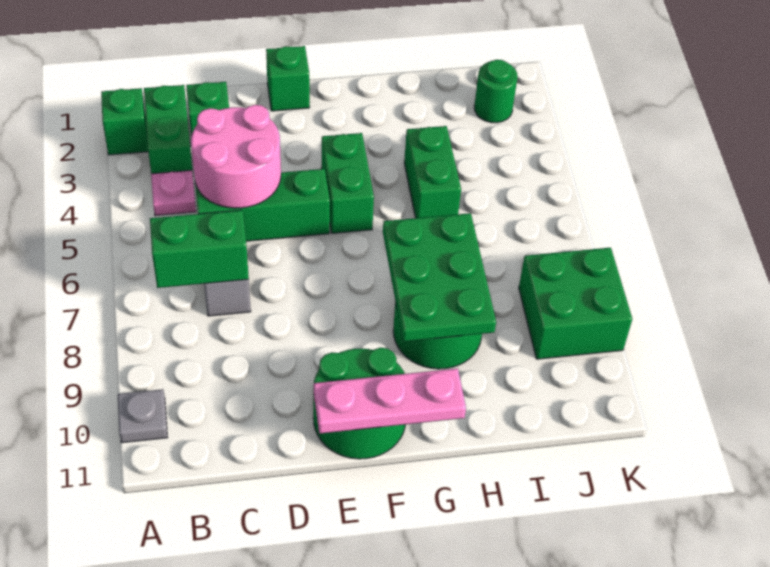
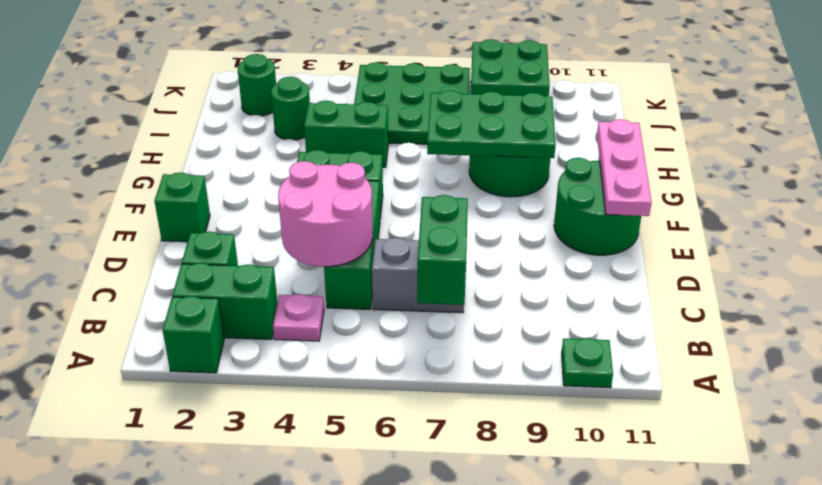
grey 1x1 plate [118,389,168,443] -> green 1x1 plate [562,338,613,388]
none -> green 1x1 round brick [271,77,310,140]
none -> green 3x3 plate [354,62,470,144]

